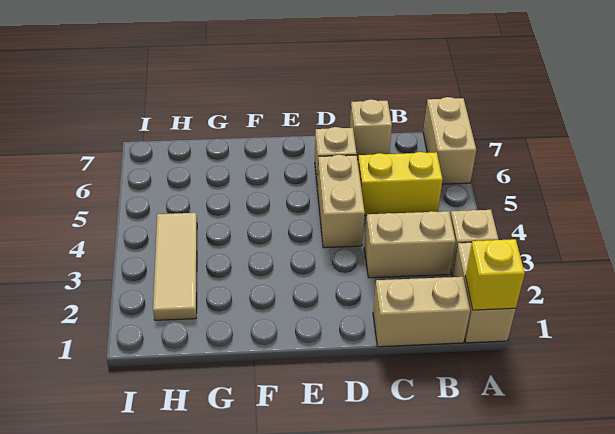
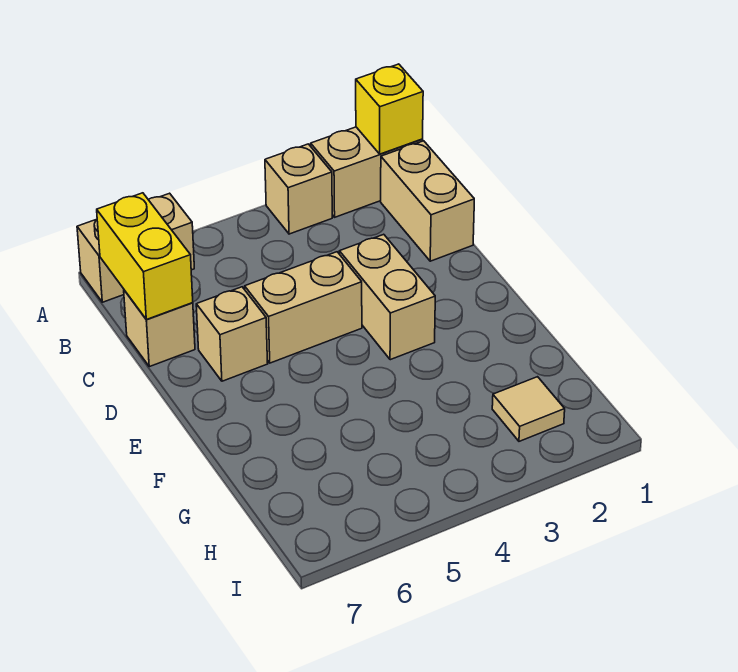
tan 1x2 brick [364,211,456,278] -> tan 1x2 brick moved to [339,234,435,360]
yellow 1x2 brick [358,152,443,216] -> yellow 1x2 brick moved to [97,193,193,320]
tan 1x3 tile [153,213,197,320] -> tan 1x1 tile [492,377,565,441]

